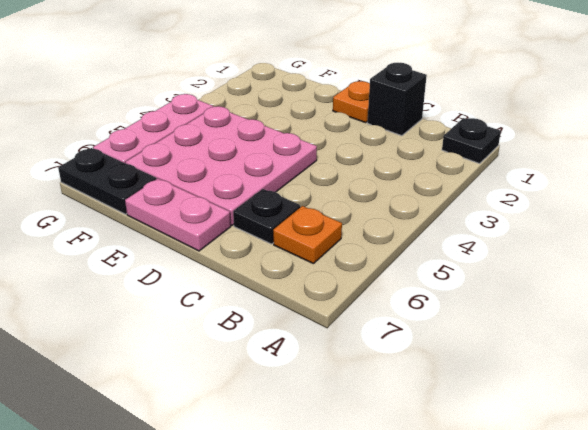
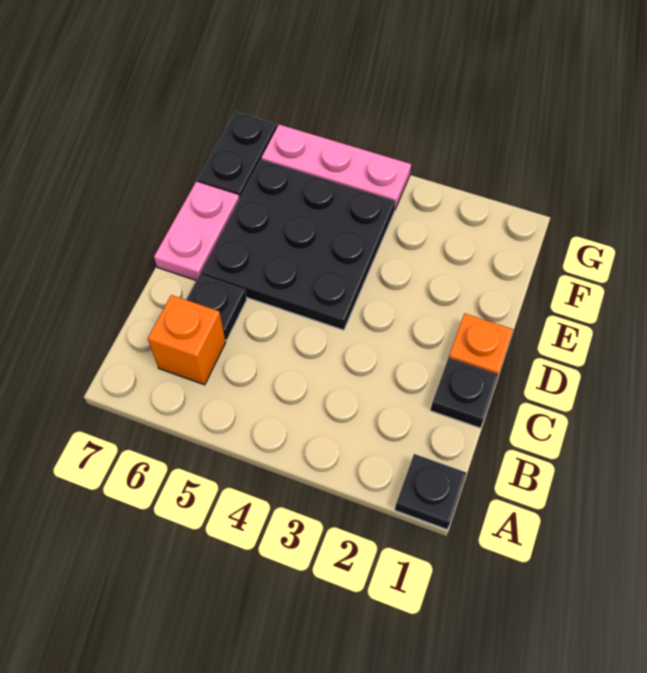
orange 1x1 plate [273,206,342,264] -> orange 1x1 brick [148,295,226,385]
black 1x1 brick [367,63,427,136] -> black 1x1 plate [430,358,498,428]
pink 3x3 plate [125,106,317,225] -> black 3x3 plate [201,159,395,330]

